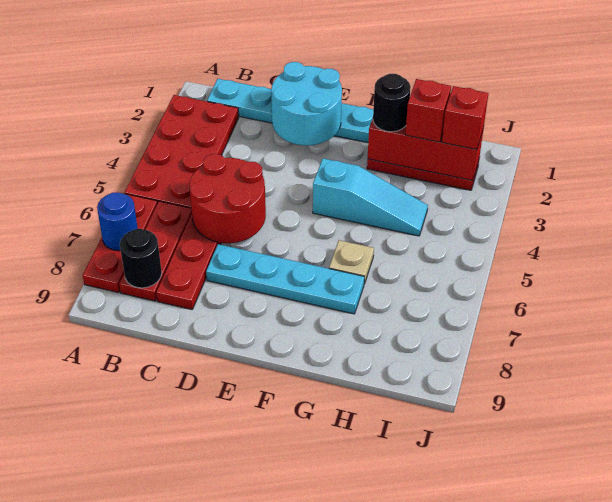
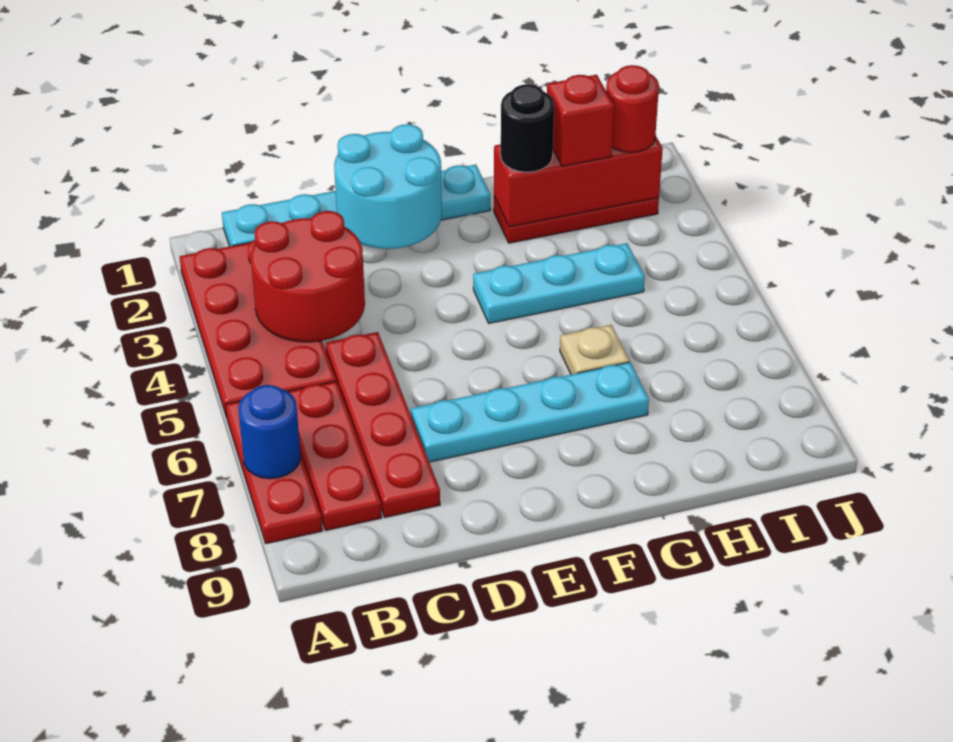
black 1x1 round brick [120,229,162,288] -> none
red 2x2 round brick [189,154,266,243] -> red 2x2 round brick moved to [251,211,365,342]
cyan 1x3 slope [313,158,428,236] -> cyan 1x3 plate [473,243,645,323]
red 1x1 brick [442,86,488,150] -> red 1x1 round brick [606,65,659,153]

